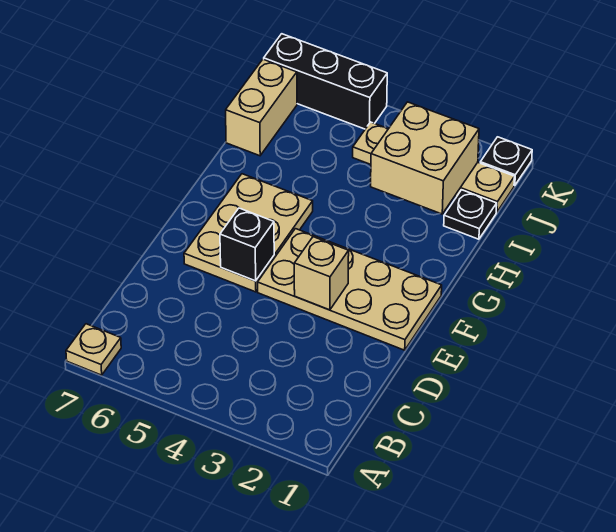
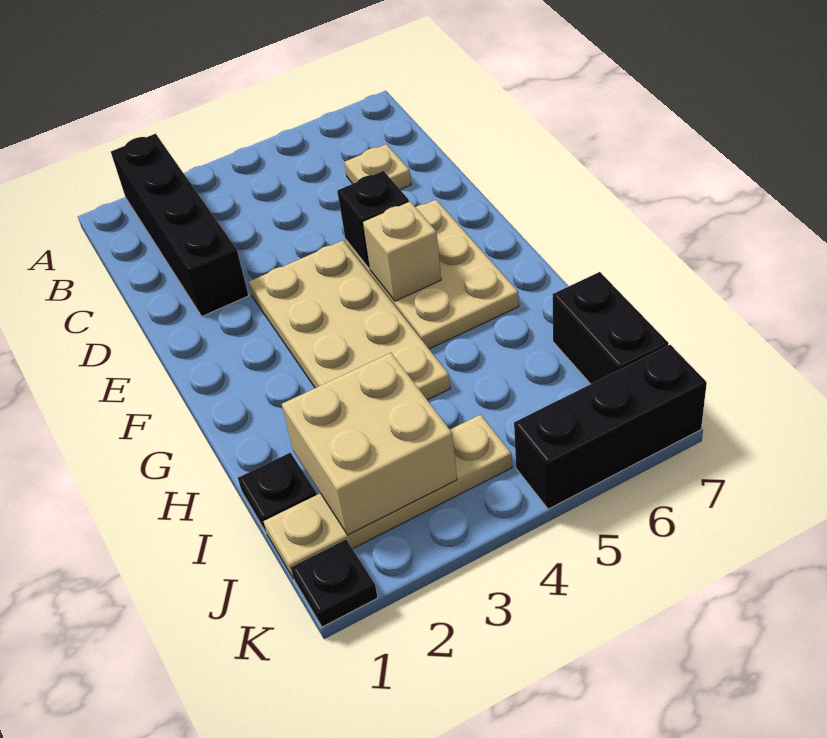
none -> black 1x4 brick [111,134,249,316]
tan 1x1 plate [66,324,121,375] -> tan 1x1 plate moved to [344,144,411,190]
tan 2x4 plate [258,229,442,350] -> tan 2x4 plate turned to [249,240,450,400]
tan 1x1 brick [294,237,349,310] -> tan 1x1 brick moved to [363,201,441,301]
tan 1x2 brick [226,59,297,156] -> black 1x2 brick [552,272,669,384]

